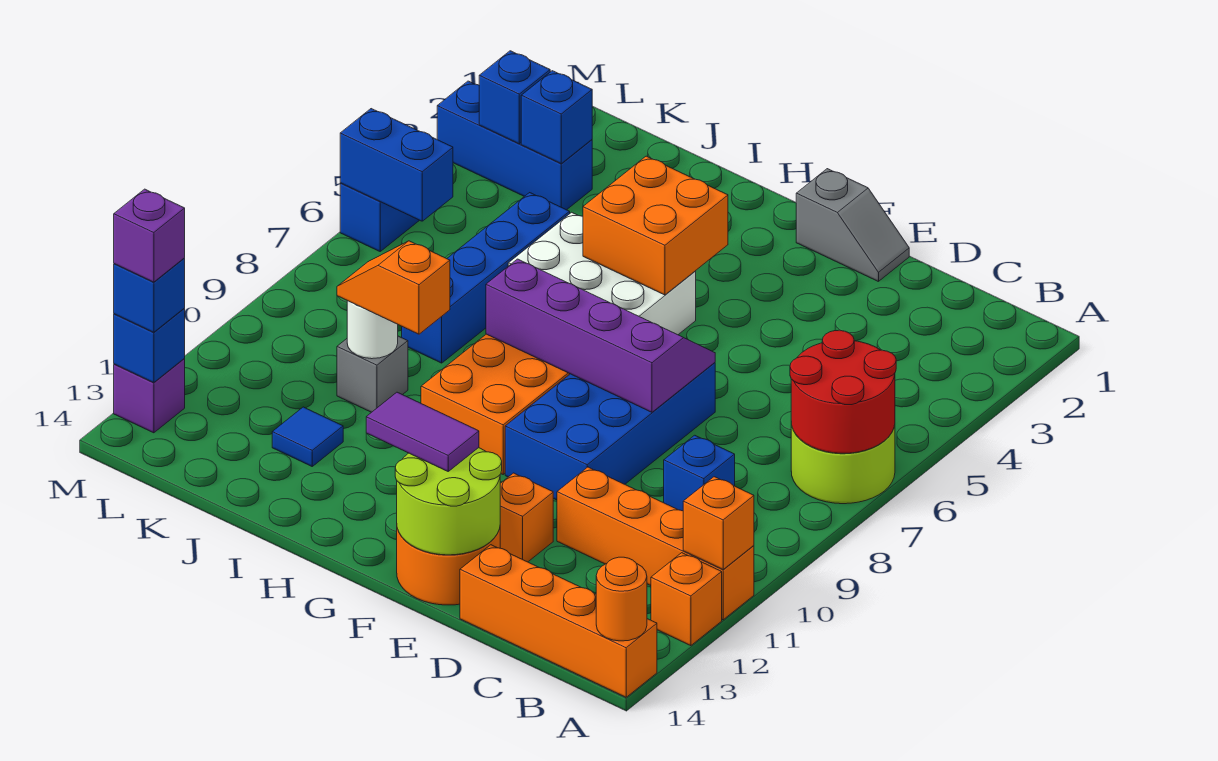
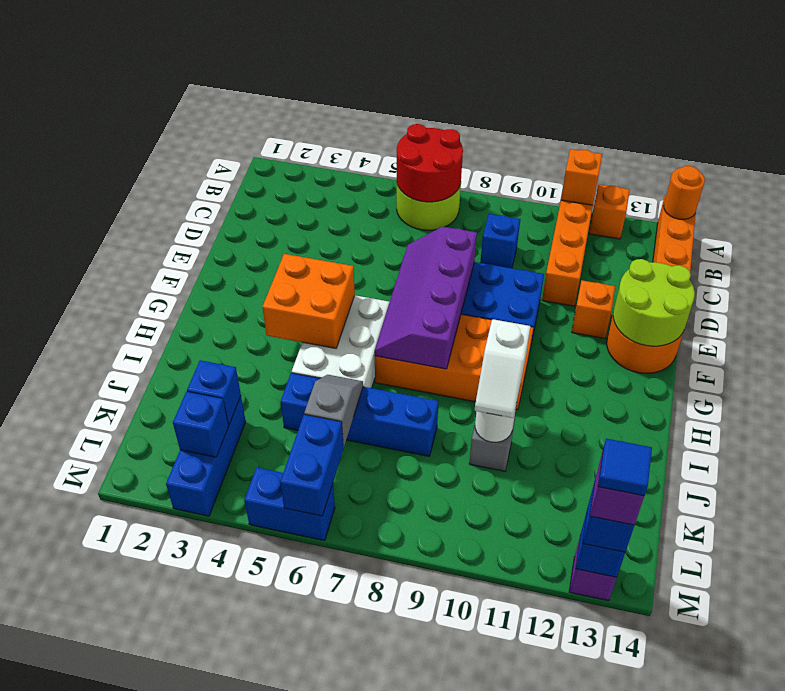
grey 1x2 slope [796,169,909,282] -> grey 1x2 slope moved to [304,375,363,448]
purple 1x2 tile [366,392,479,471] -> none
orange 1x2 slope [337,241,450,334] -> white 1x2 slope [475,319,531,418]
blue 1x1 tile [272,407,343,466] -> blue 1x1 tile moved to [598,439,652,496]

